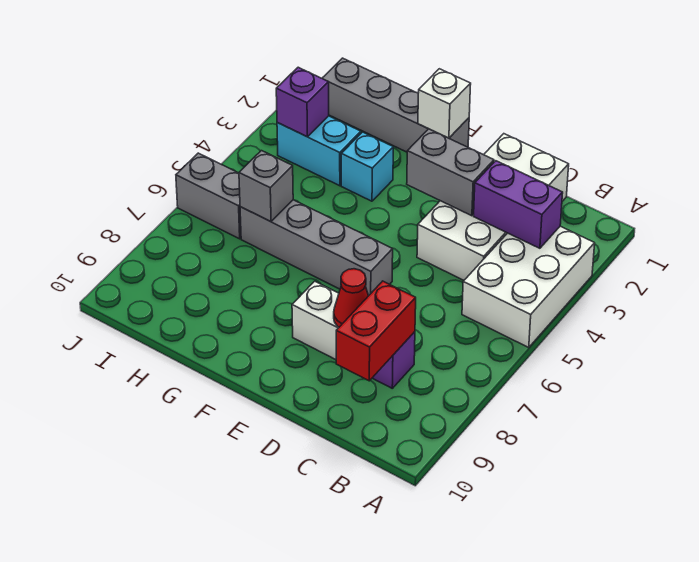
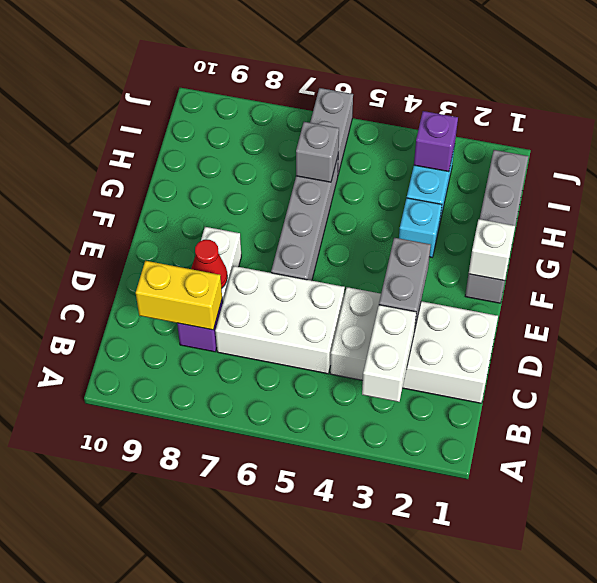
white 2x3 brick [462,226,595,347] -> white 2x3 brick moved to [215,266,345,374]
purple 1x2 brick [474,161,563,248] -> white 1x2 brick [362,305,416,402]
red 1x2 brick [336,281,416,381] -> yellow 1x2 brick [136,261,222,330]

